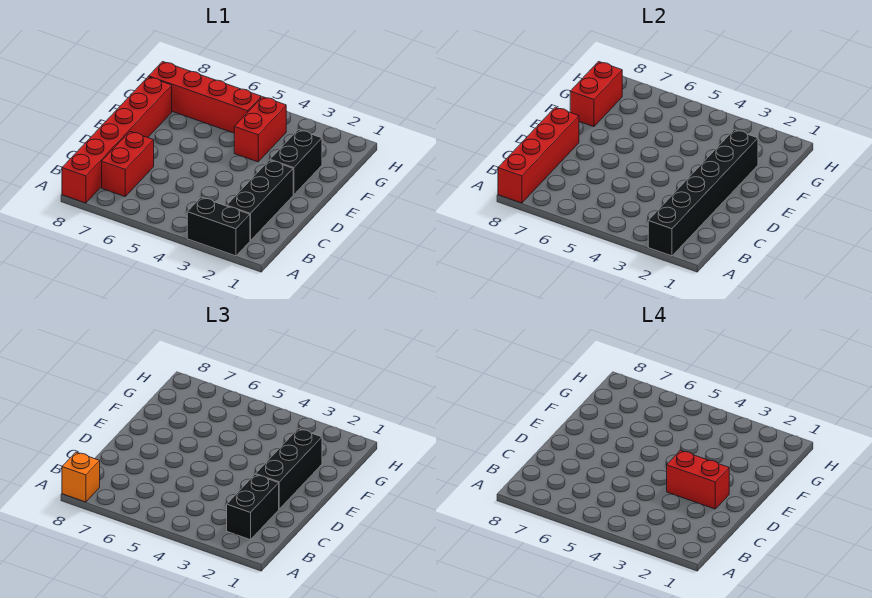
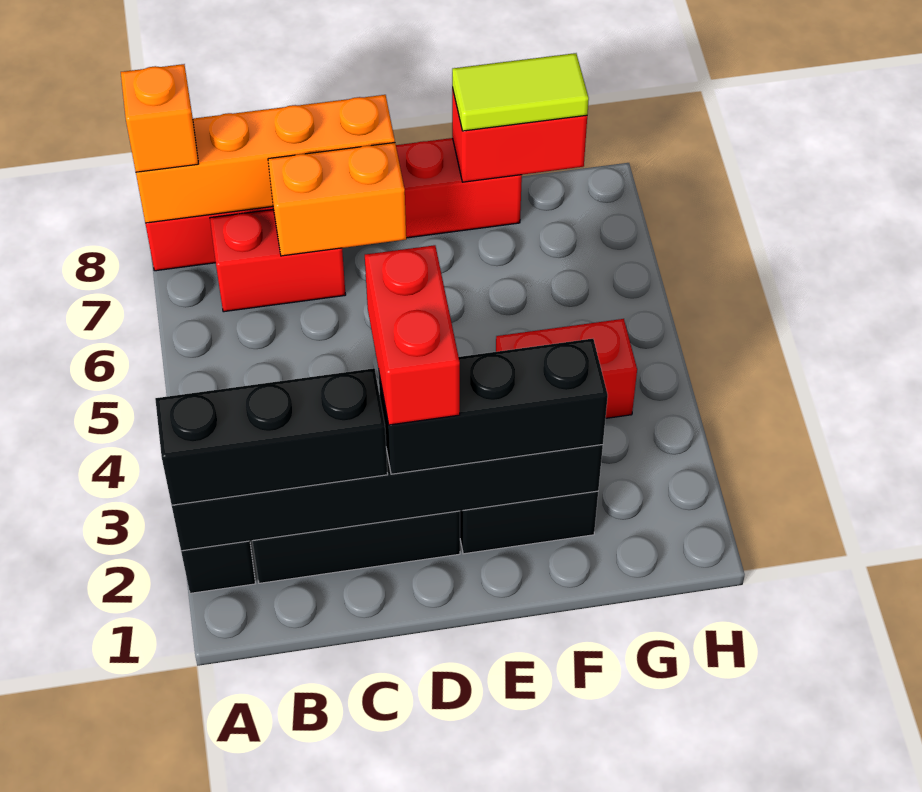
red 1x4 brick [498,107,579,203] -> orange 1x4 brick [136,95,395,223]
black 1x2 brick [227,474,279,540] -> black 1x3 brick [155,368,388,505]
none -> orange 1x2 brick [268,143,406,256]
none -> lime 1x2 tile [452,53,589,131]
red 1x4 brick [149,62,261,133] -> none

